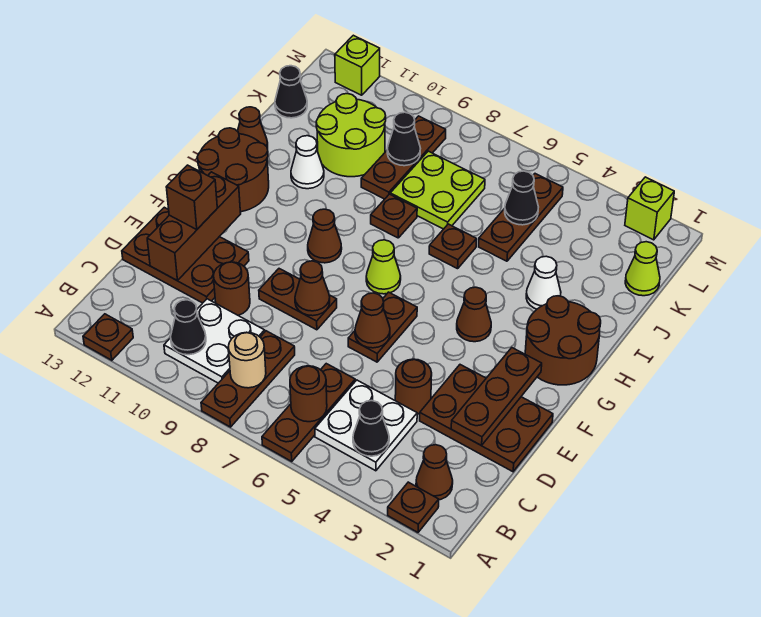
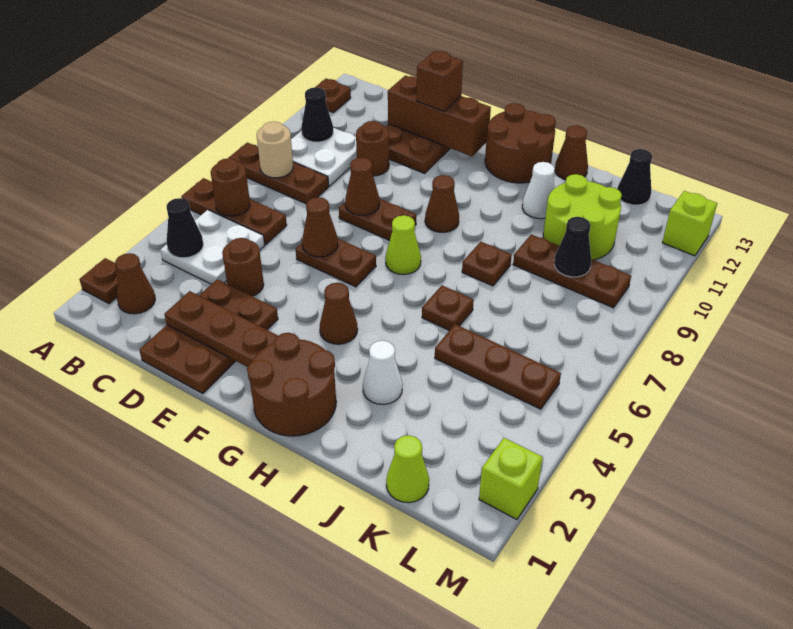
brown 1x2 plate [259,269,337,330] -> brown 1x2 plate turned to [339,199,416,241]
lime 2x2 plate [390,151,485,229] -> none
black 1x1 cone [505,171,538,225] -> none

